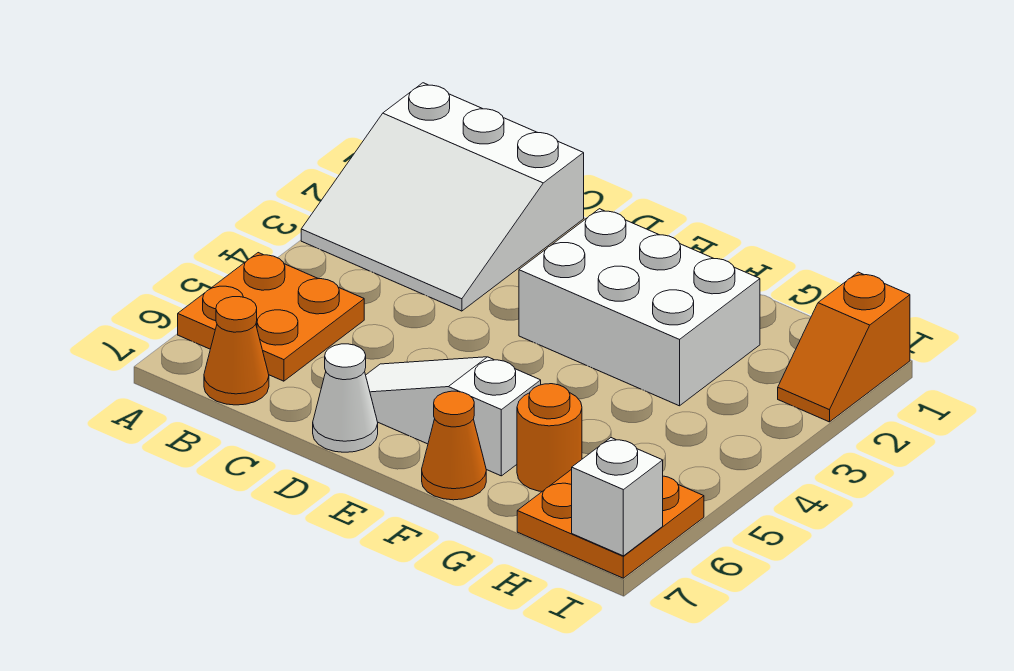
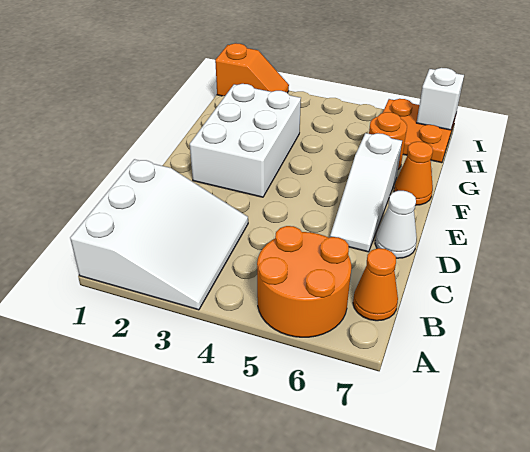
orange 2x2 plate [178,253,364,381] -> orange 2x2 round brick [257,226,351,337]

